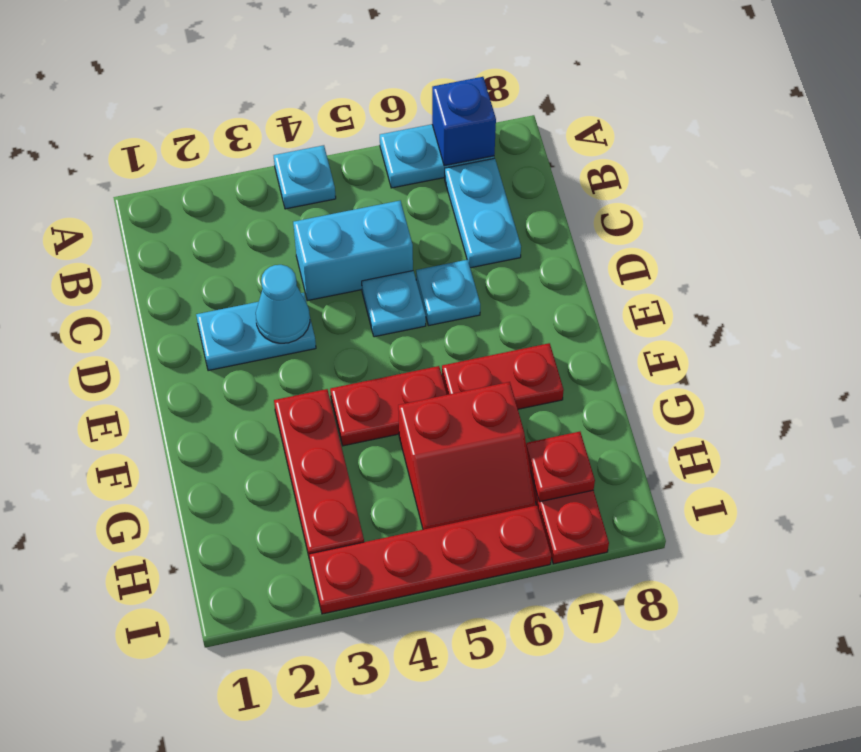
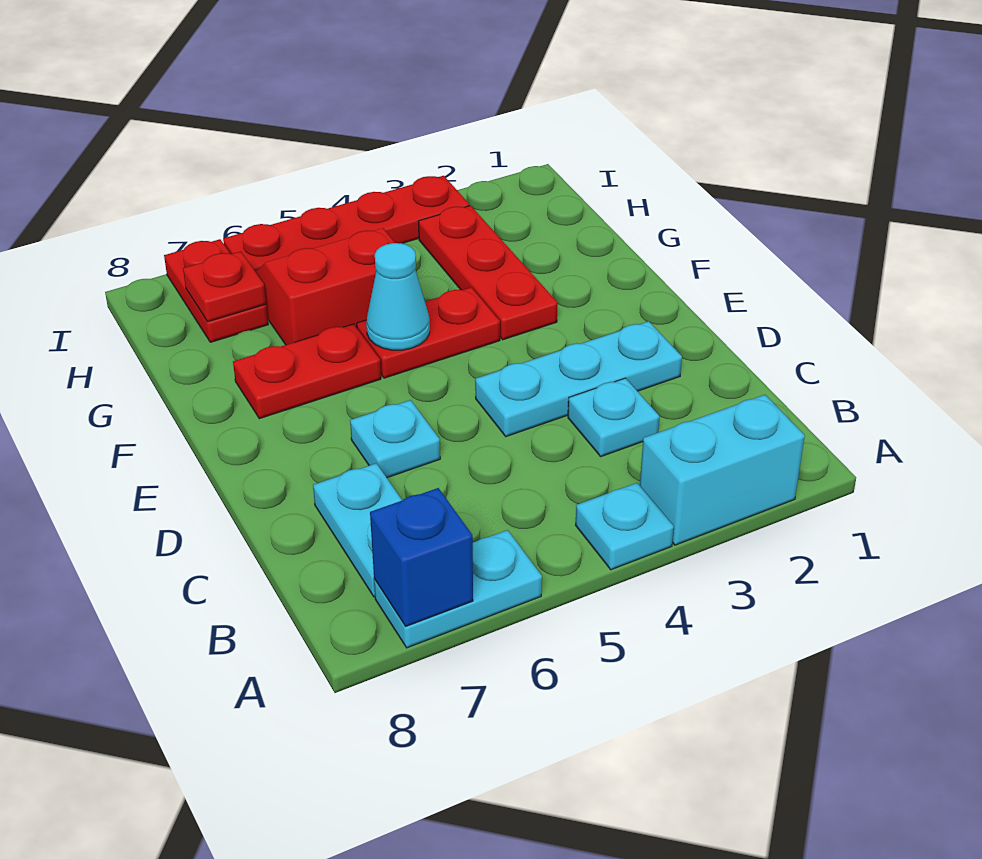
cyan 1x2 brick [293,201,413,301] -> cyan 1x2 brick moved to [640,395,805,545]
cyan 1x2 plate [196,293,316,371] -> cyan 1x3 plate [475,321,682,437]
cyan 1x1 cone [256,265,310,343] -> cyan 1x1 cone moved to [366,243,430,350]
cyan 1x1 plate [362,271,426,337] -> cyan 1x1 plate moved to [568,378,660,456]

